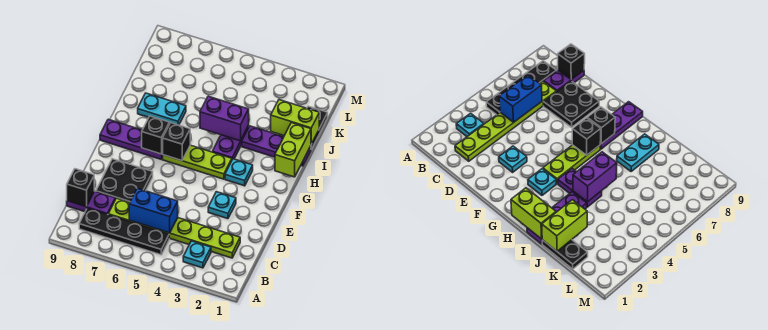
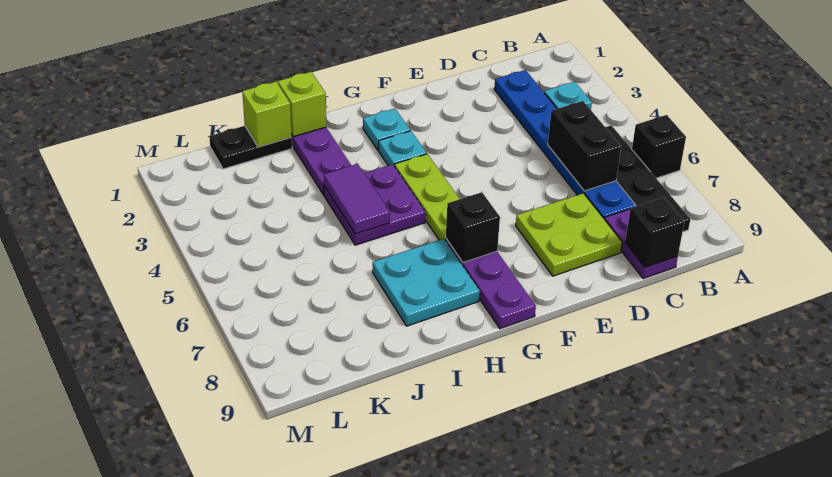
lime 1x6 plate [108,198,240,258] -> blue 1x6 plate [494,70,636,219]
blue 1x2 brick [129,188,178,233] -> black 1x2 brick [548,101,621,191]
black 2x2 plate [96,159,153,202] -> lime 2x2 plate [516,193,622,276]
cyan 1x1 plate [208,192,236,219] -> cyan 1x1 plate moved to [363,109,410,150]
black 1x1 brick [162,123,190,161] -> black 1x1 brick moved to [632,115,686,178]
lime 1x2 brick [275,123,311,177] -> lime 1x1 brick [278,72,326,137]
purple 1x2 plate [212,126,249,159] -> purple 2x2 plate [324,164,426,245]
purple 1x2 brick [200,96,249,141] -> purple 1x2 tile [324,164,390,234]
cyan 1x2 plate [138,93,186,125] -> cyan 2x2 plate [373,239,480,326]
lime 1x2 brick [271,100,319,144] -> lime 1x1 brick [242,82,292,147]

